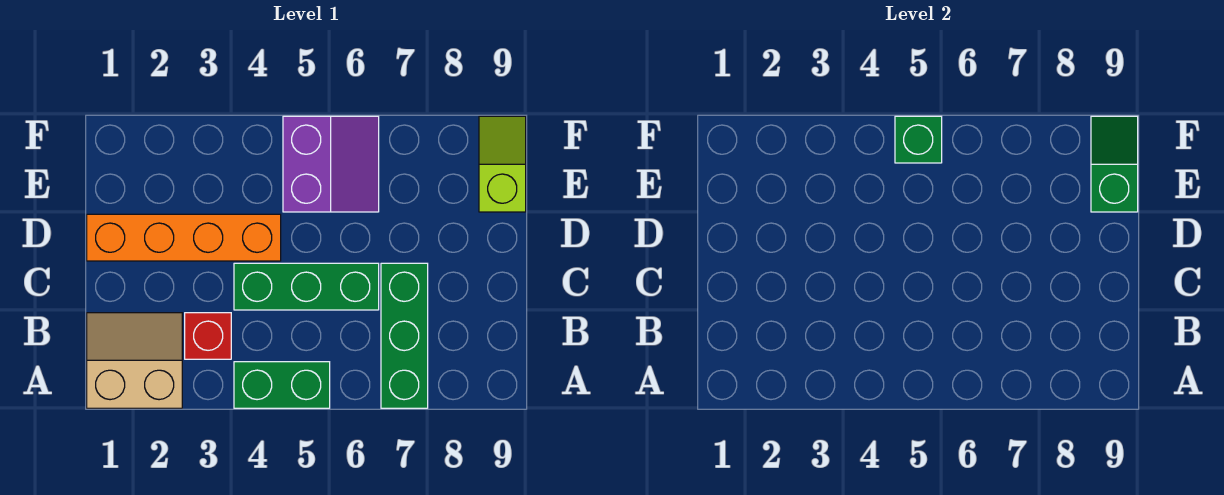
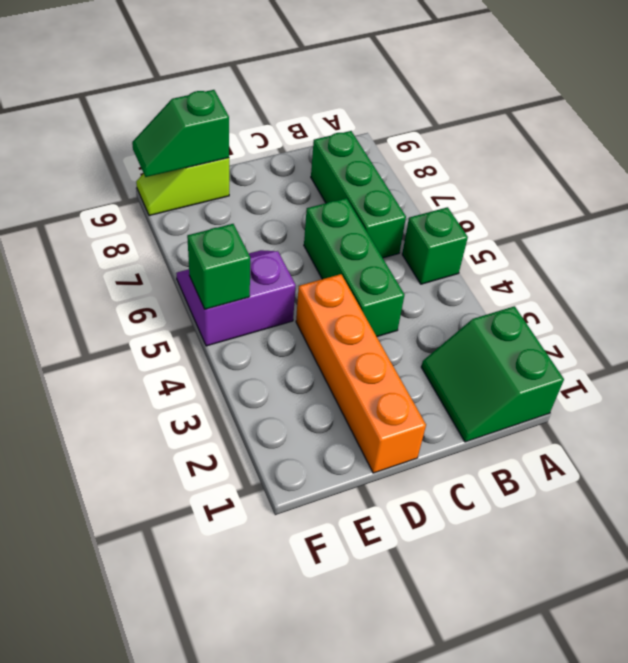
tan 2x2 slope [87,313,182,408] -> green 2x2 slope [421,306,564,442]
green 1x2 brick [234,362,330,408] -> green 1x1 brick [402,207,468,284]
green 1x3 brick [381,263,428,408] -> green 1x3 brick turned to [311,131,406,258]
red 1x1 brick [185,313,231,359] -> none

